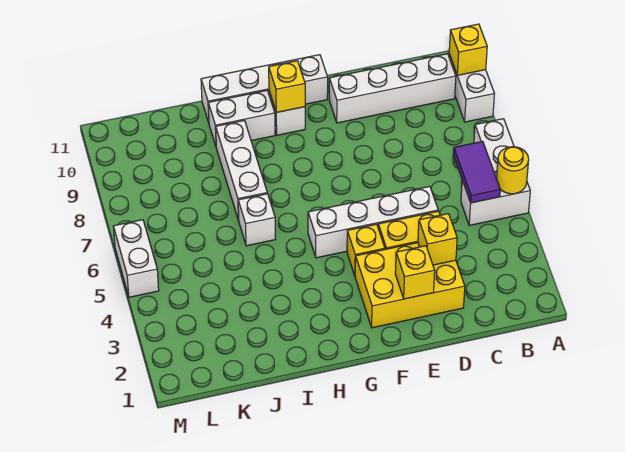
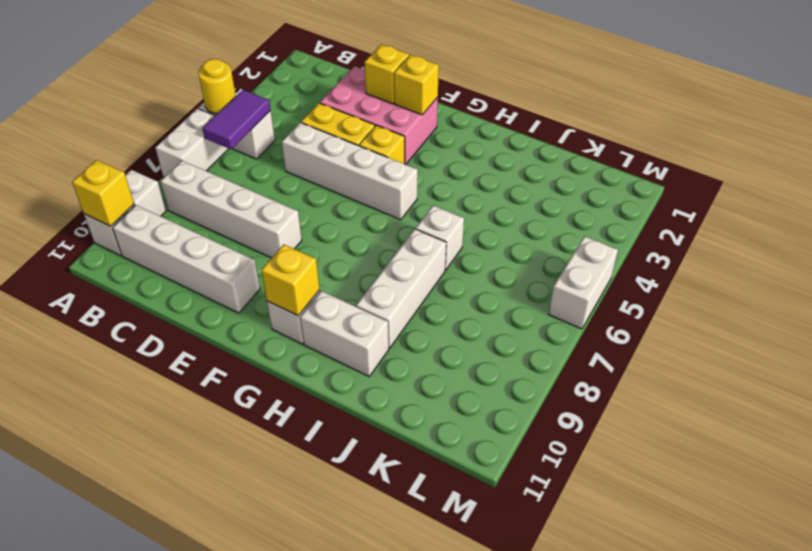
yellow 2x3 brick [355,243,465,328] -> pink 2x3 brick [320,66,438,165]
yellow 1x1 brick [418,214,457,265] -> yellow 1x1 brick moved to [394,55,439,115]
white 1x4 brick [201,55,328,122] -> white 1x4 brick moved to [161,161,302,258]

